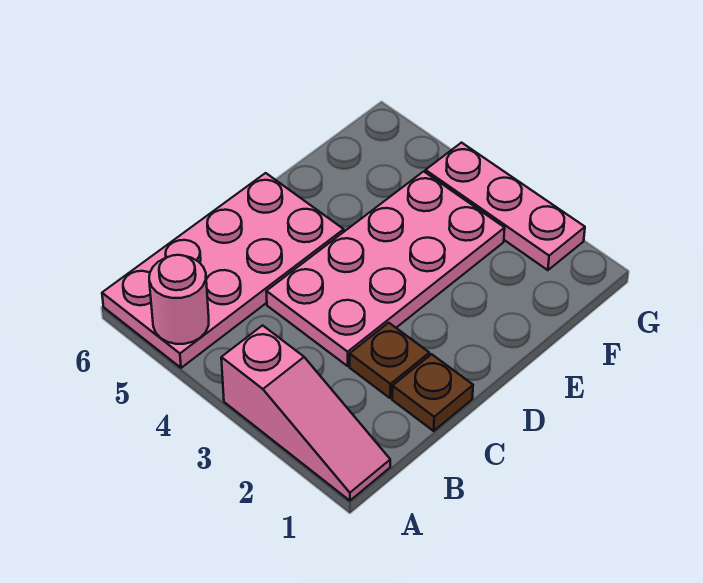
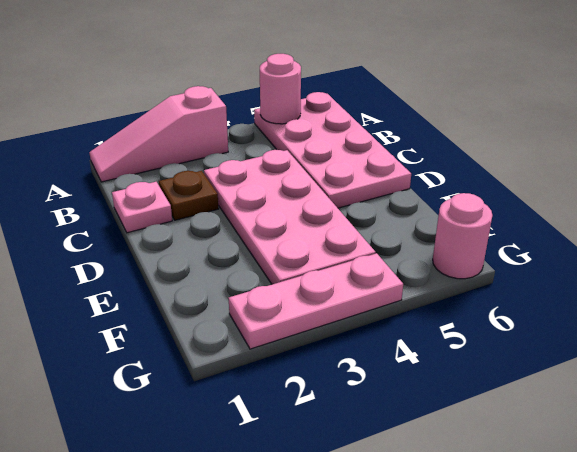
brown 1x1 plate [392,354,473,431] -> pink 1x1 plate [112,182,172,233]
none -> pink 1x1 round brick [433,193,492,279]

